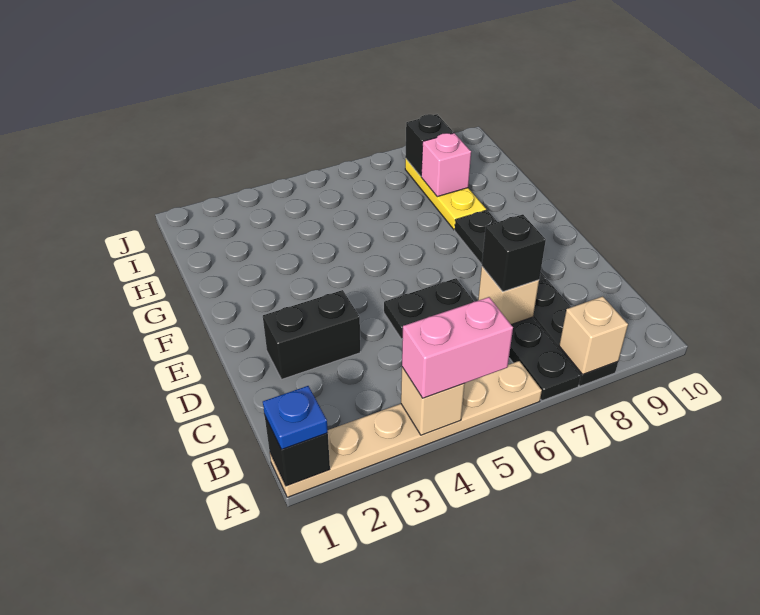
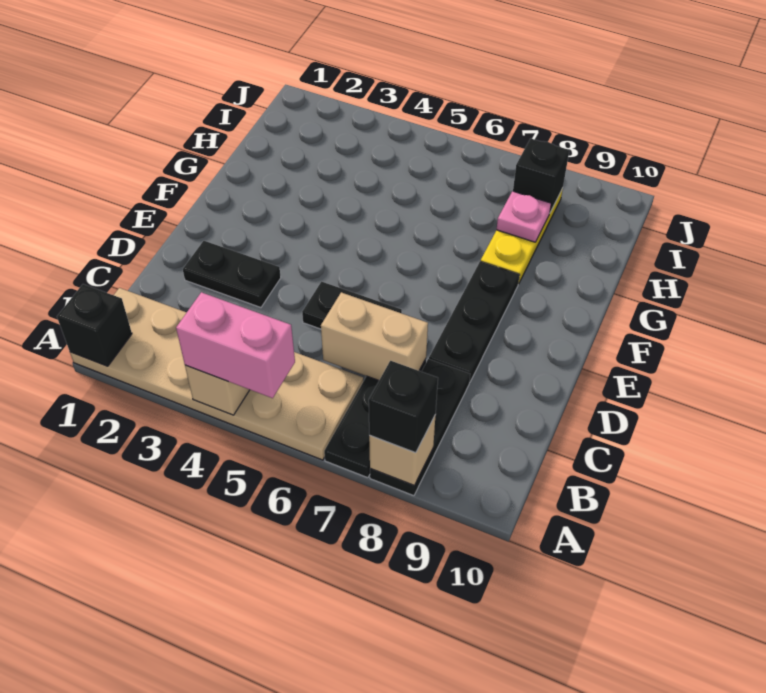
tan 1x6 plate [270,361,542,497] -> tan 2x6 plate [70,288,363,460]
blue 1x1 plate [263,386,328,450] -> none
tan 1x1 brick [478,267,539,325] -> tan 1x2 brick [321,292,428,380]
black 1x1 brick [482,214,546,292] -> black 1x1 brick moved to [369,361,438,453]
black 1x2 brick [263,290,360,379] -> black 1x2 plate [183,241,281,308]
pink 1x1 brick [421,133,471,197] -> pink 1x1 plate [496,191,551,242]

